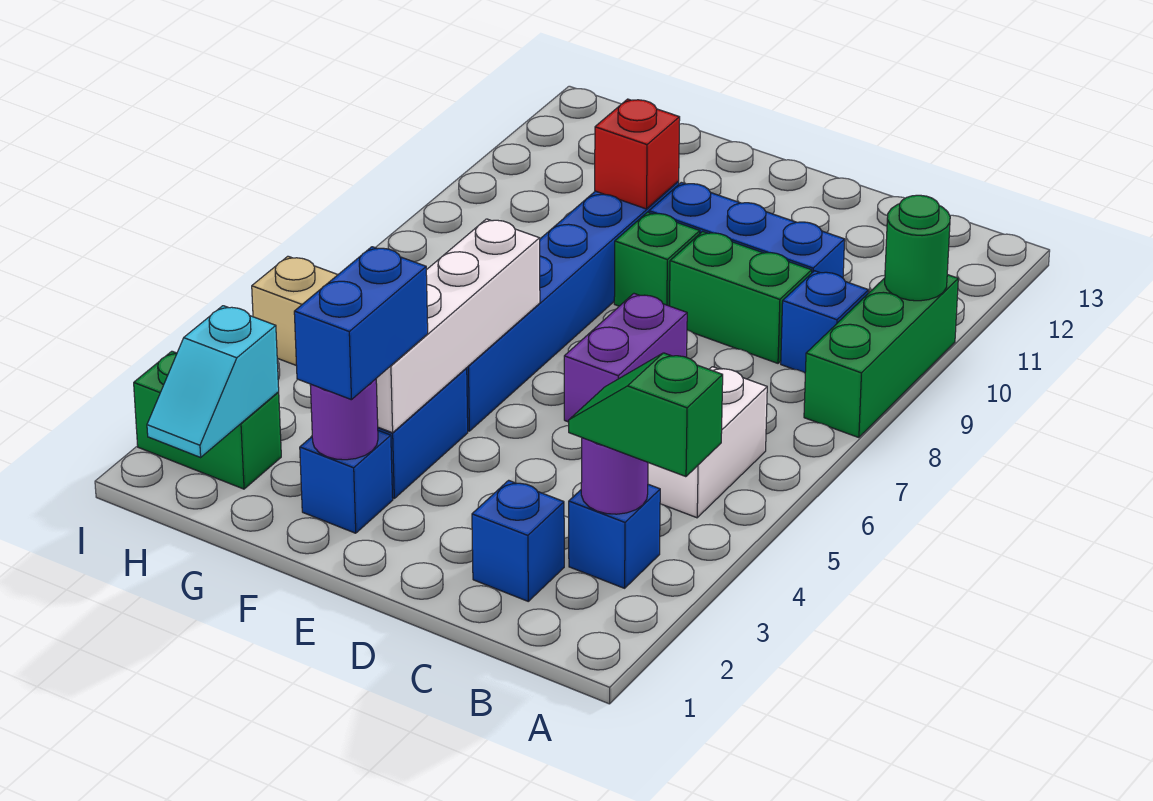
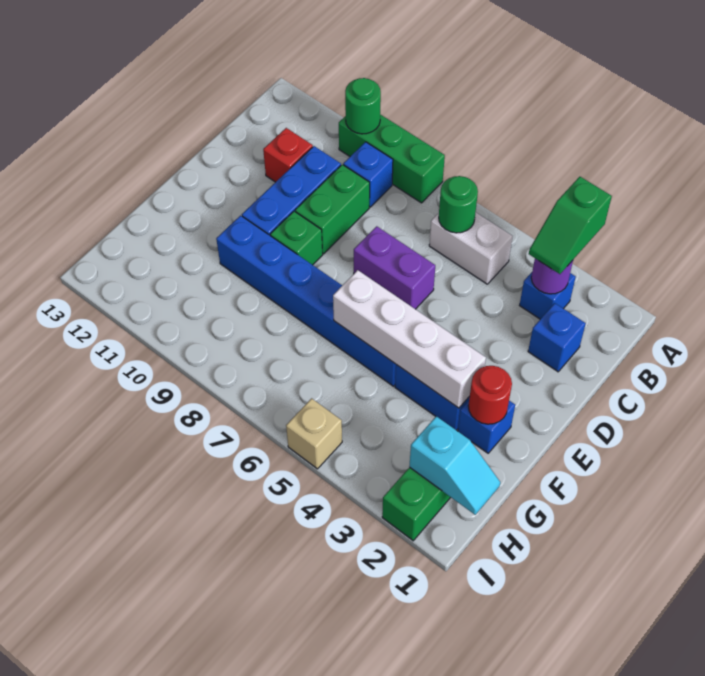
none -> green 1x1 round brick [439,176,478,233]
purple 1x1 round brick [310,379,378,460] -> red 1x1 round brick [468,366,512,424]
blue 1x2 brick [294,247,428,400] -> none
red 1x1 brick [595,99,680,209] -> red 1x1 brick moved to [263,128,313,182]

